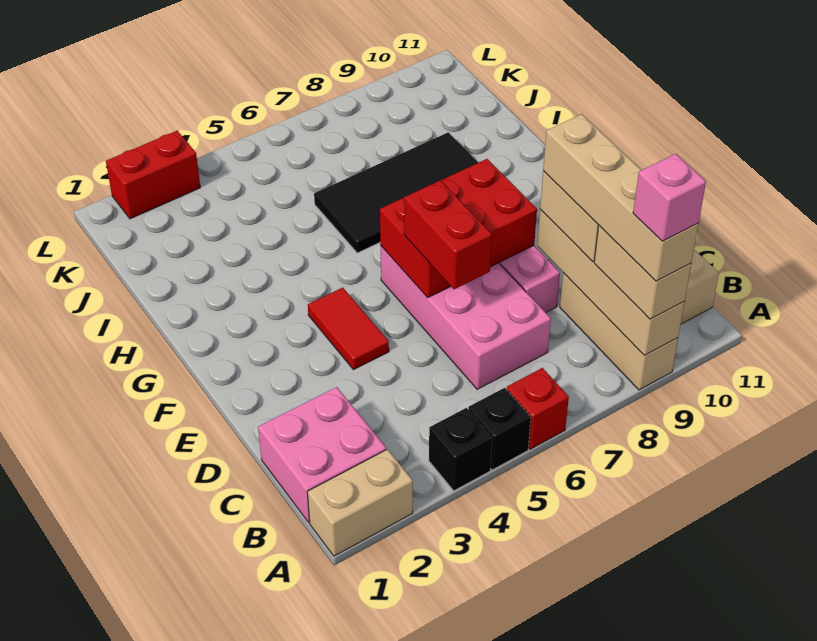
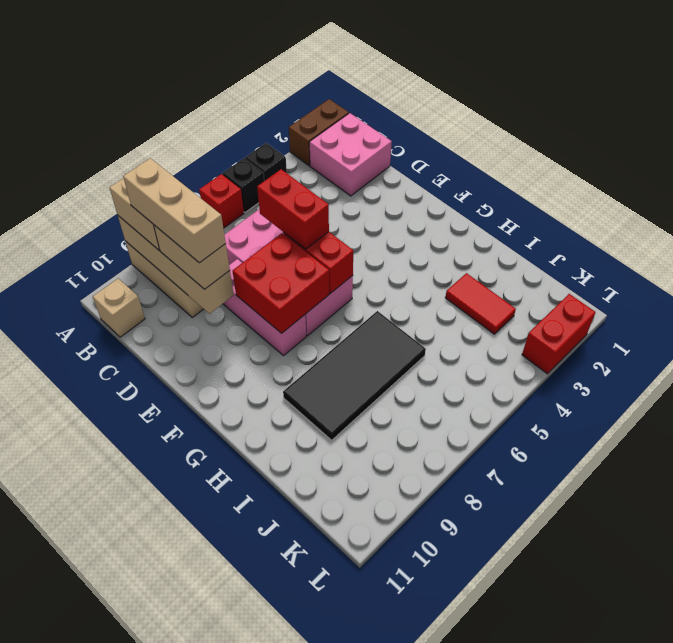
tan 1x2 brick [307,449,413,556] -> brown 1x2 brick [289,99,349,166]
tan 1x4 brick [543,114,699,281] -> tan 1x3 brick [123,158,226,263]
pink 1x1 brick [633,154,706,241] -> none
red 1x2 tile [308,288,389,370] -> red 1x2 tile moved to [445,273,516,334]

